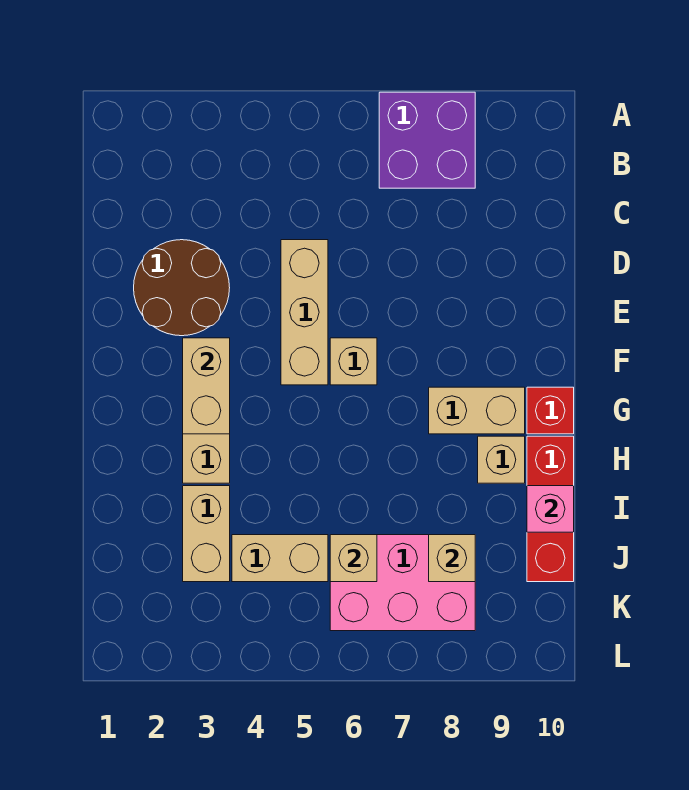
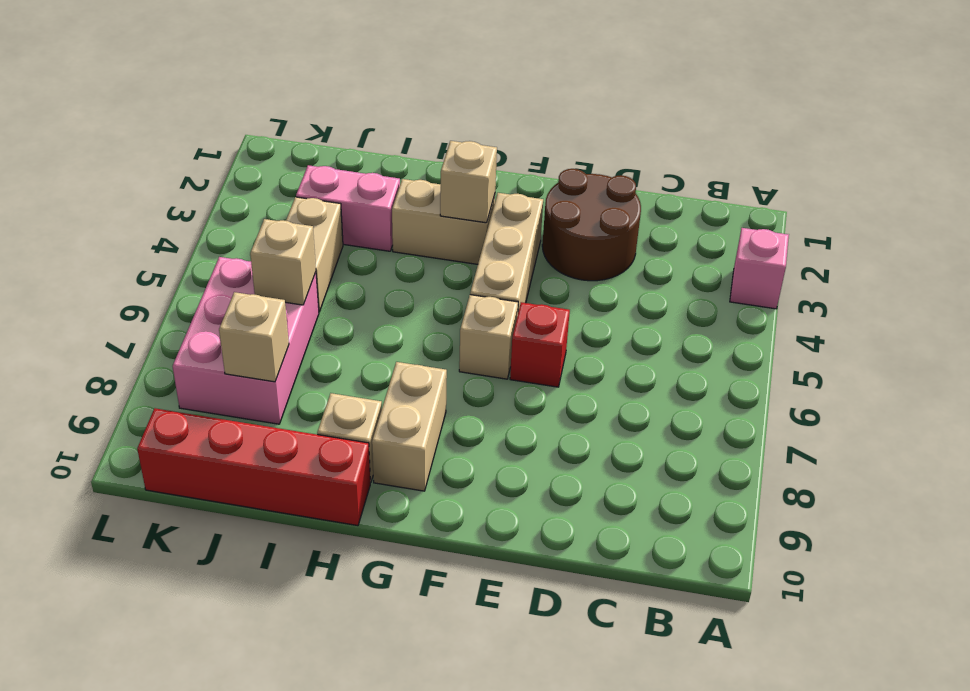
purple 2x2 brick [379,92,475,188] -> none
tan 1x3 brick [281,240,328,385] -> tan 1x3 brick turned to [470,193,543,312]
tan 1x2 brick [183,338,230,434] -> tan 1x1 brick [440,141,497,223]
red 1x1 brick [527,387,574,434] -> red 1x1 brick moved to [510,302,570,387]
red 1x3 brick [527,436,574,582] -> red 1x4 brick [137,408,370,526]
tan 1x2 brick [183,486,230,582] -> pink 1x2 brick [296,165,400,251]
pink 1x1 brick [527,486,574,532] -> pink 1x1 brick moved to [730,228,789,309]

